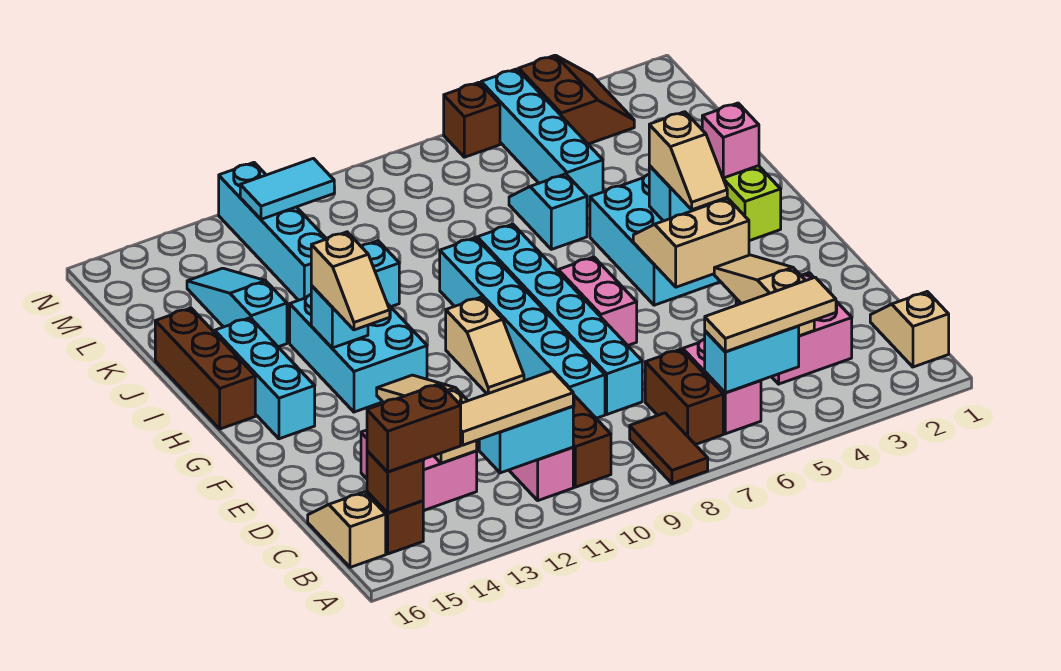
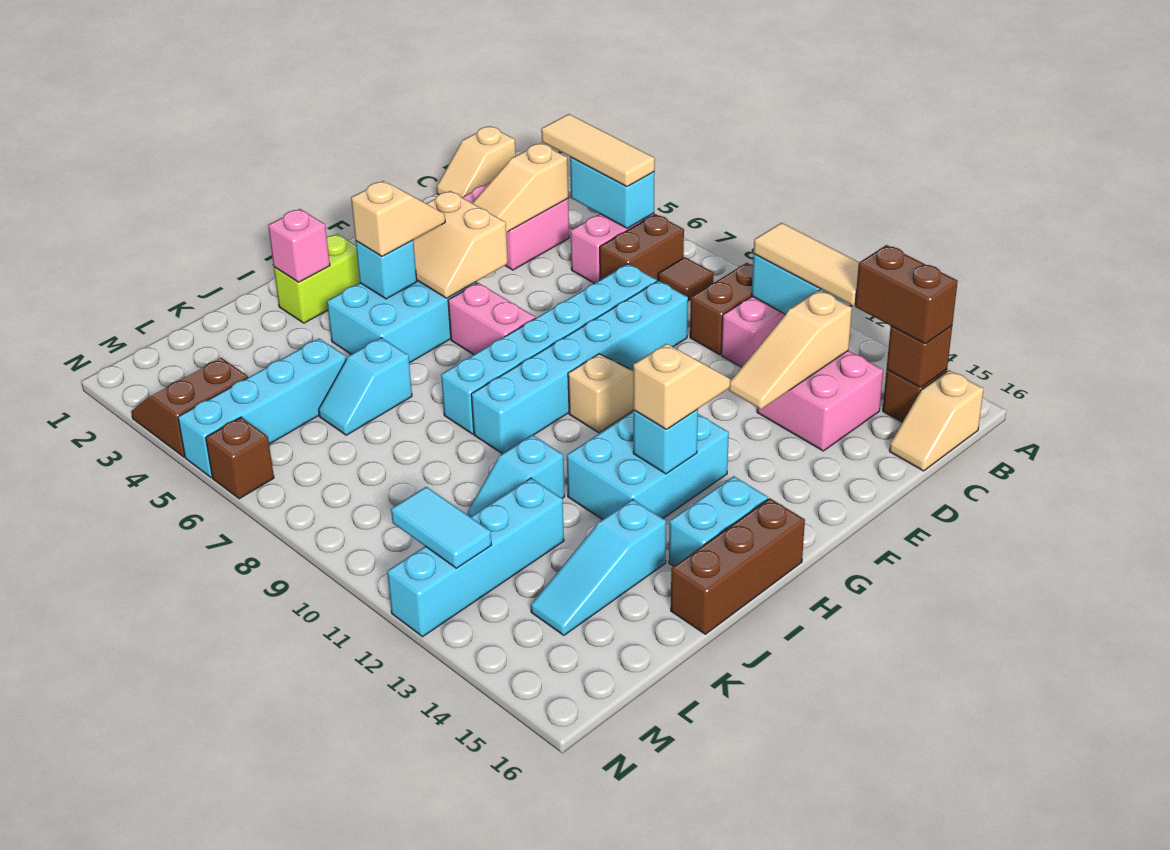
brown 1x2 tile [630,413,708,484] -> brown 1x1 tile [658,257,714,301]
pink 1x2 brick [558,257,637,345] -> pink 1x2 brick turned to [448,283,535,355]
cyan 1x3 brick [215,318,315,439] -> cyan 1x2 brick [669,476,768,566]

